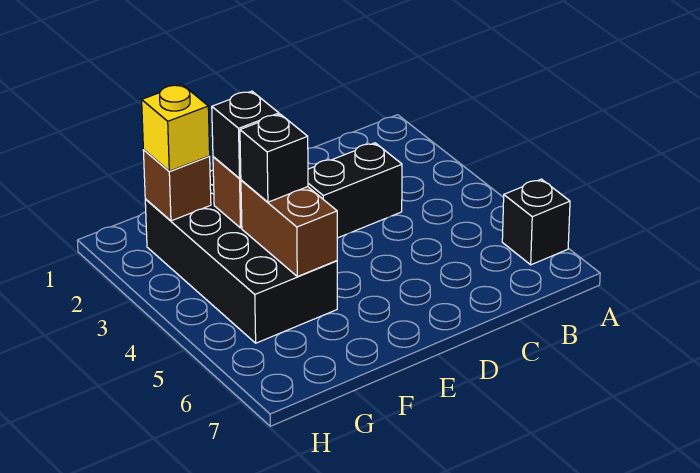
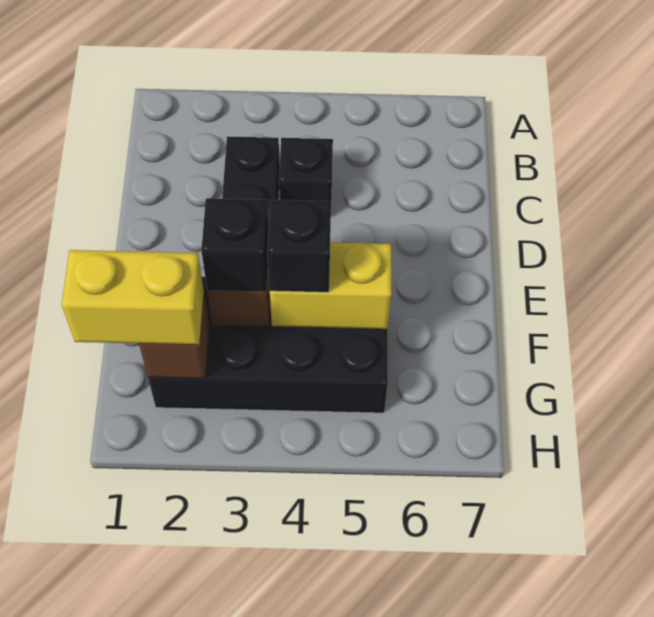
black 1x1 brick [502,179,570,265] -> black 1x1 brick moved to [279,138,333,202]
brown 1x2 brick [241,180,337,277] -> yellow 1x2 brick [270,242,391,329]
yellow 1x1 brick [142,84,210,171] -> yellow 1x2 brick [62,250,204,345]

